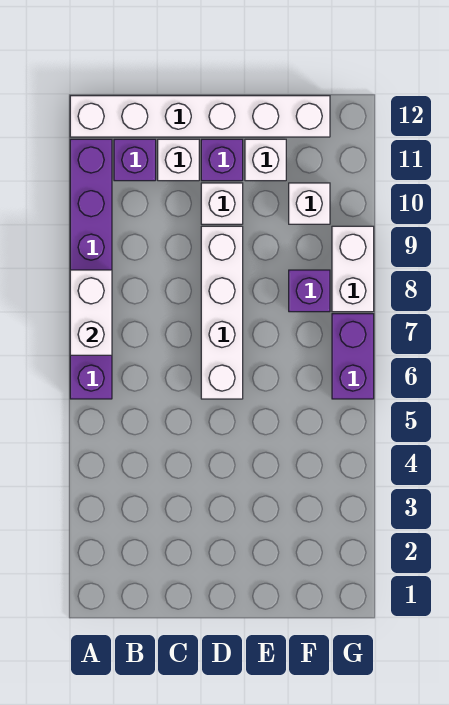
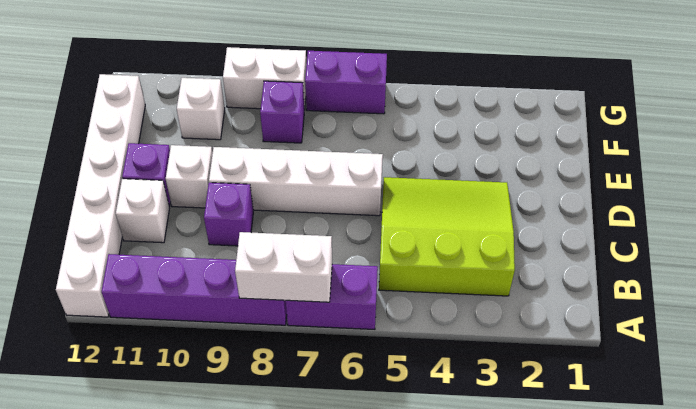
none -> lime 3x3 slope [379,177,515,296]
purple 1x1 brick [114,139,156,181] -> purple 1x1 brick moved to [204,183,253,246]
white 1x1 brick [245,139,286,181] -> none

